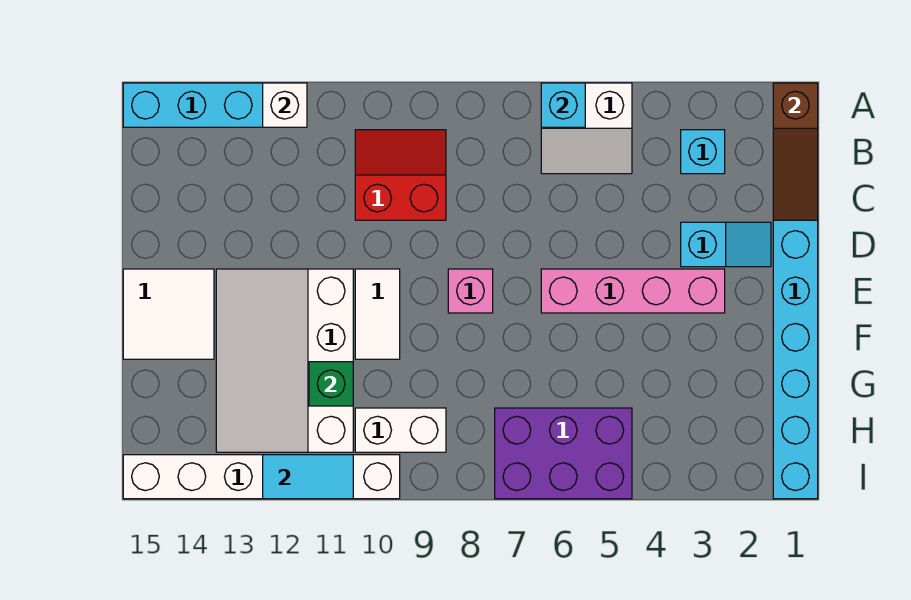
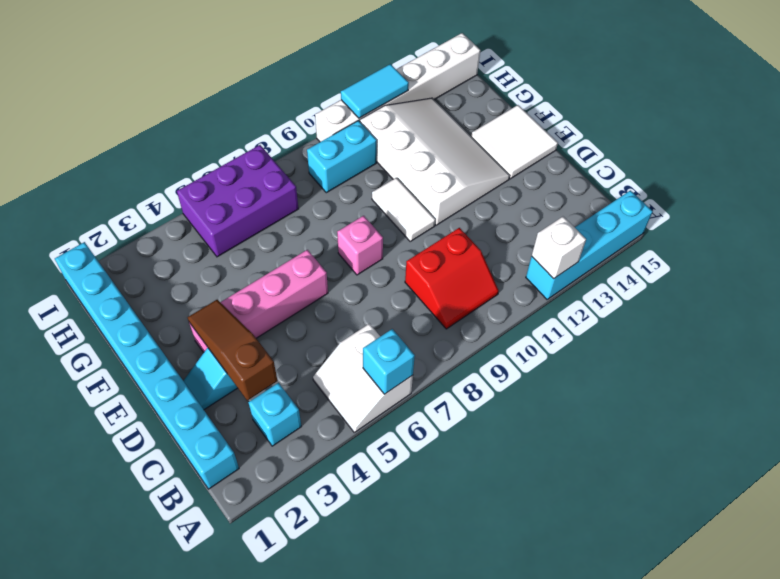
brown 1x3 slope [773,83,818,220] -> brown 1x3 slope moved to [188,300,277,401]
white 2x2 slope [541,83,632,174] -> white 2x2 slope turned to [313,324,413,432]
green 1x1 brick [309,362,353,406] -> none
white 1x2 brick [355,408,446,452] -> cyan 1x2 brick [307,121,377,193]

